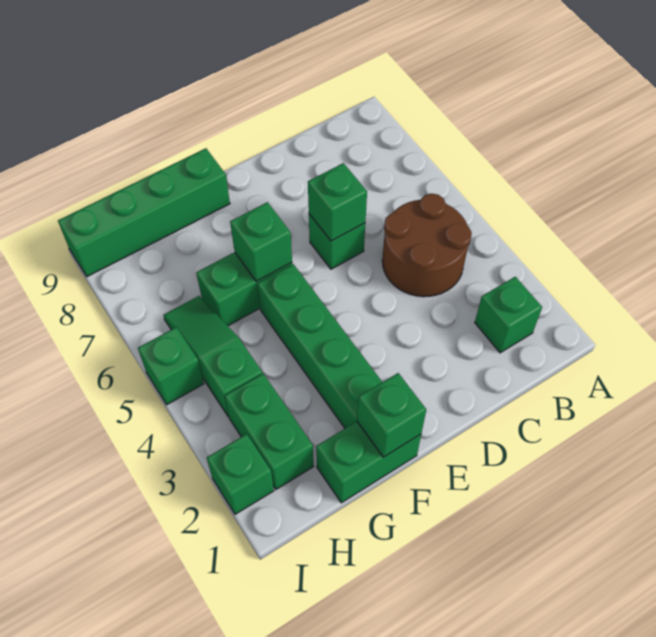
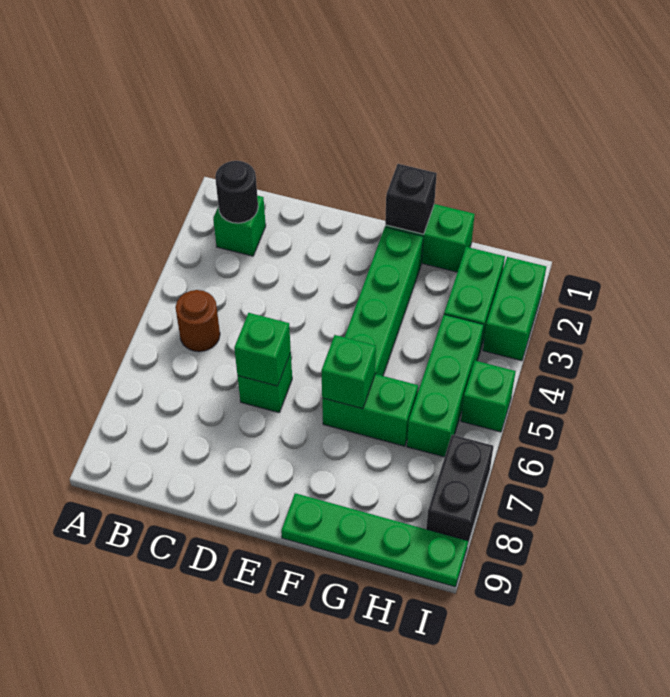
none -> black 1x1 round brick [215,161,258,223]
brown 2x2 round brick [382,194,472,297] -> brown 1x1 round brick [175,290,220,352]
green 1x1 brick [357,373,426,457] -> black 1x1 brick [385,164,437,234]
green 1x4 brick [58,148,230,277] -> green 1x4 plate [281,493,468,587]
green 1x3 slope [163,296,262,417] -> green 1x3 brick [407,315,484,457]
green 1x1 brick [207,434,274,514] -> green 1x2 brick [483,257,546,361]
none -> black 1x2 brick [426,435,494,543]

